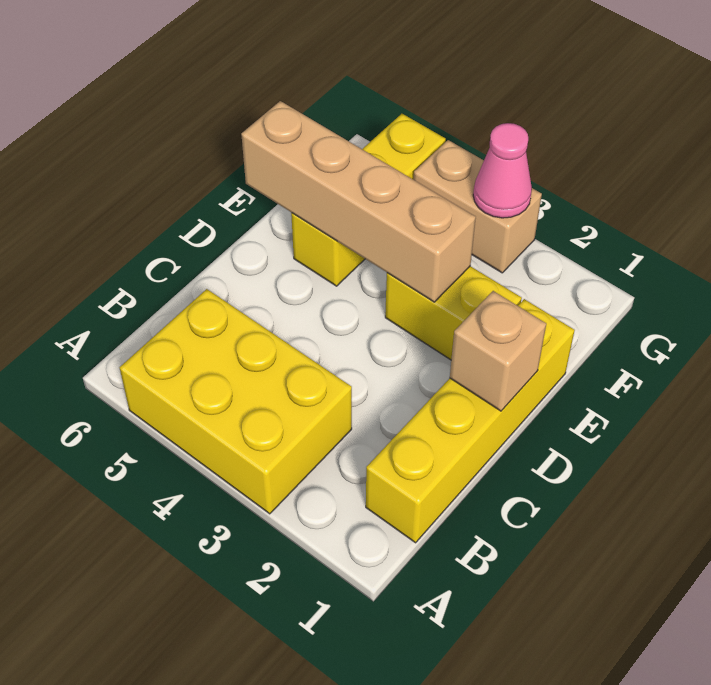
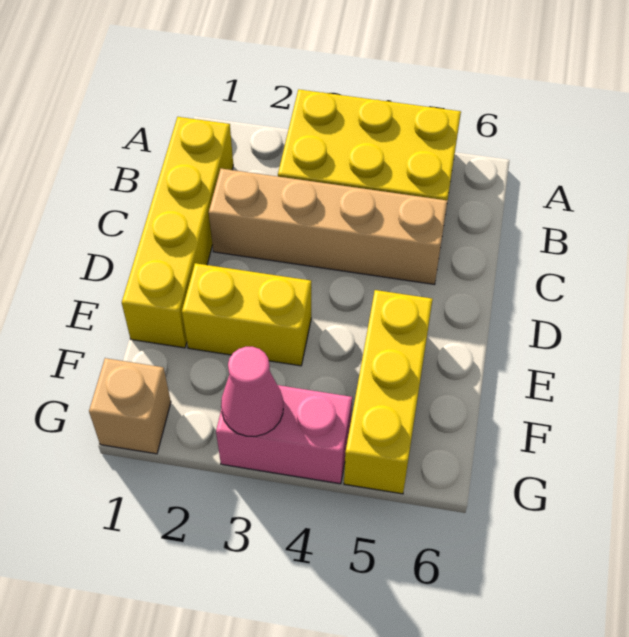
tan 1x1 brick [450,291,546,411] -> tan 1x1 brick moved to [89,358,171,454]
tan 1x4 brick [241,101,476,302] -> tan 1x4 brick moved to [209,169,448,285]
tan 1x2 brick [414,140,542,273] -> pink 1x2 brick [216,385,352,484]

